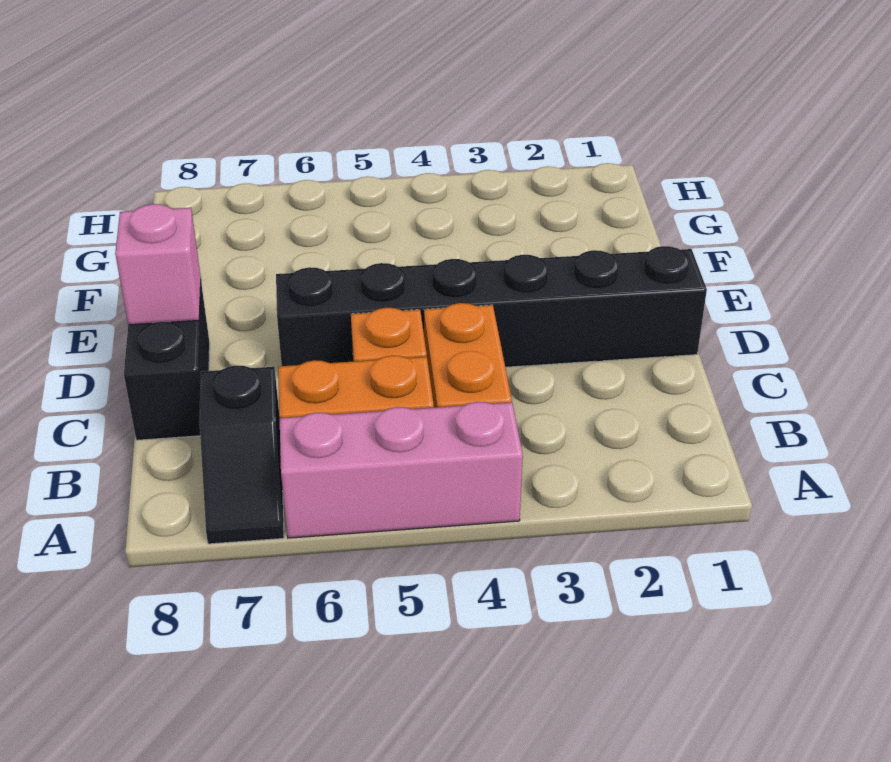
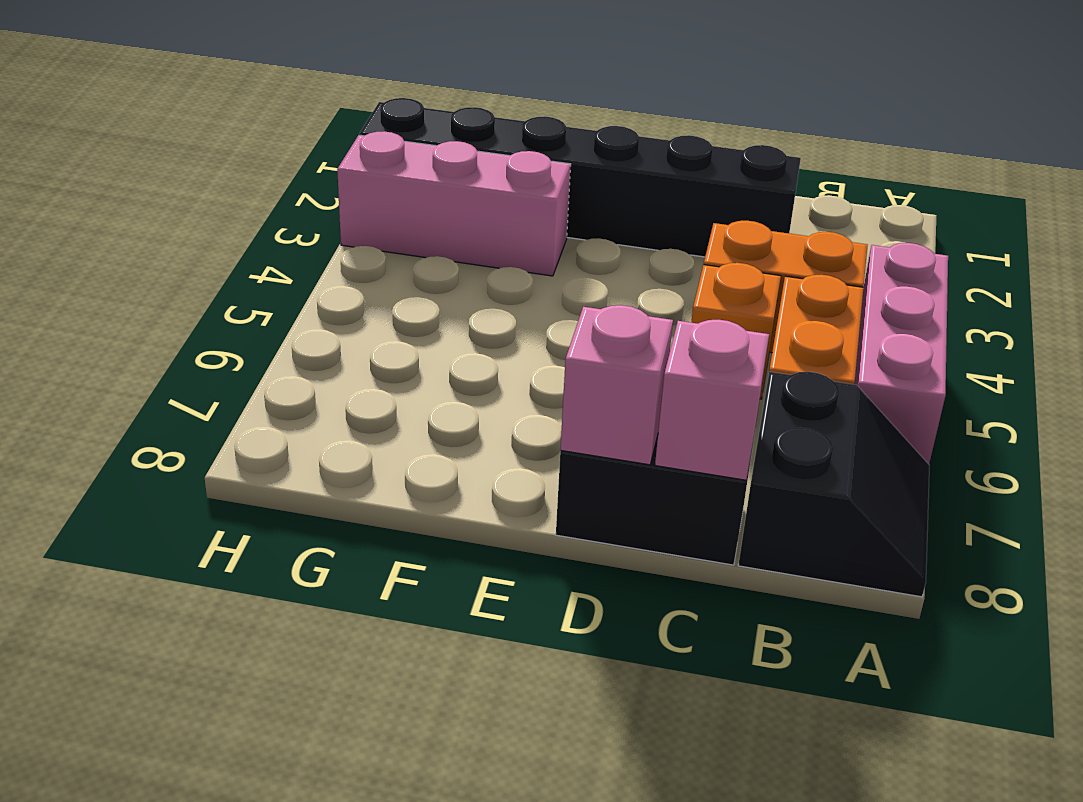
black 1x2 slope [199,365,284,544] -> black 2x2 slope [738,372,930,597]
none -> pink 1x1 brick [655,319,769,480]
black 1x6 brick [276,246,707,367] -> black 1x6 brick turned to [359,98,801,257]
none -> pink 1x3 brick [337,131,571,276]

